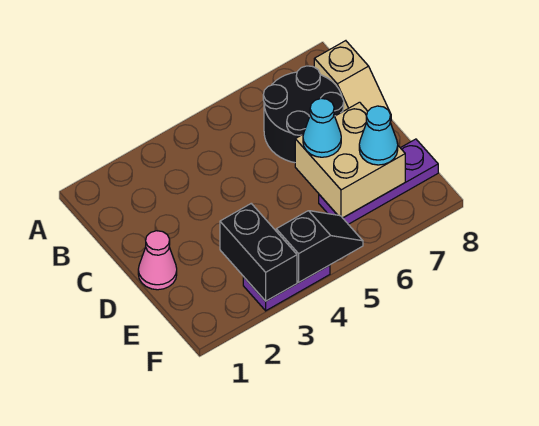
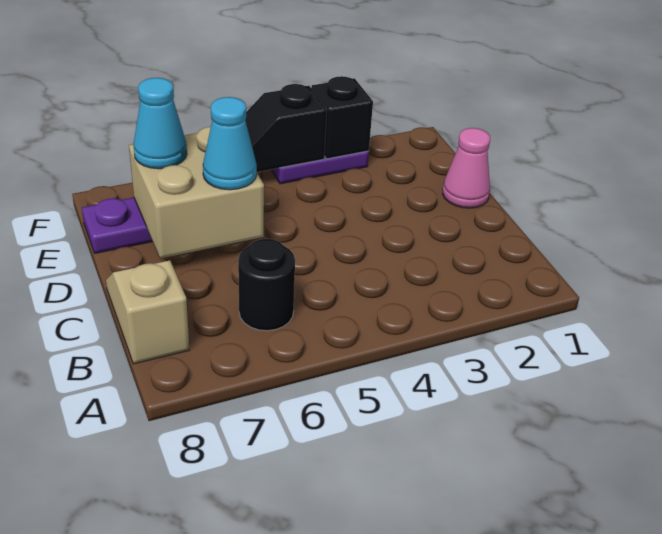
black 2x2 round brick [263,66,344,163] -> black 1x1 round brick [238,239,295,331]
black 1x2 brick [220,204,297,301] -> black 1x1 brick [311,76,373,159]

